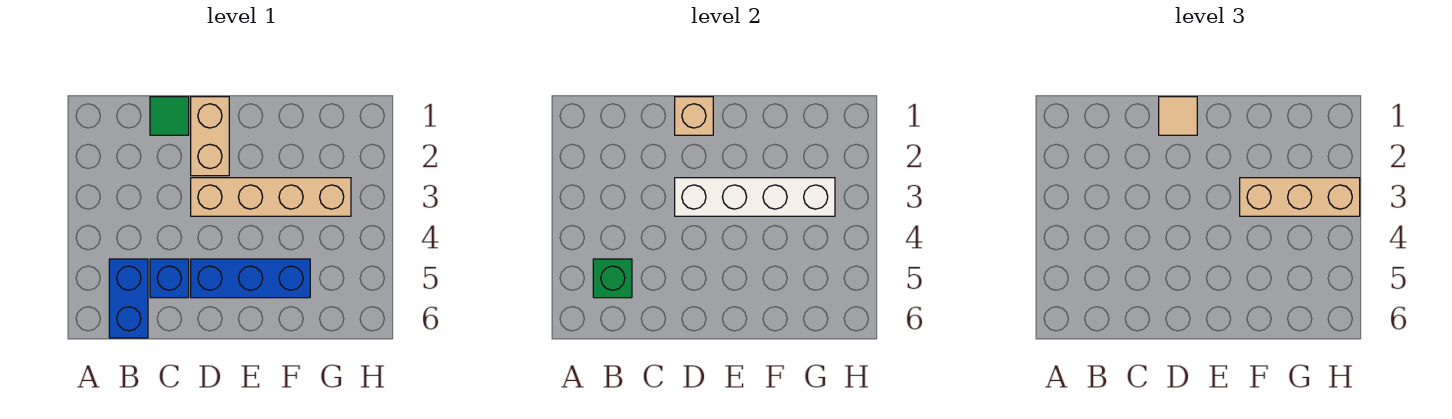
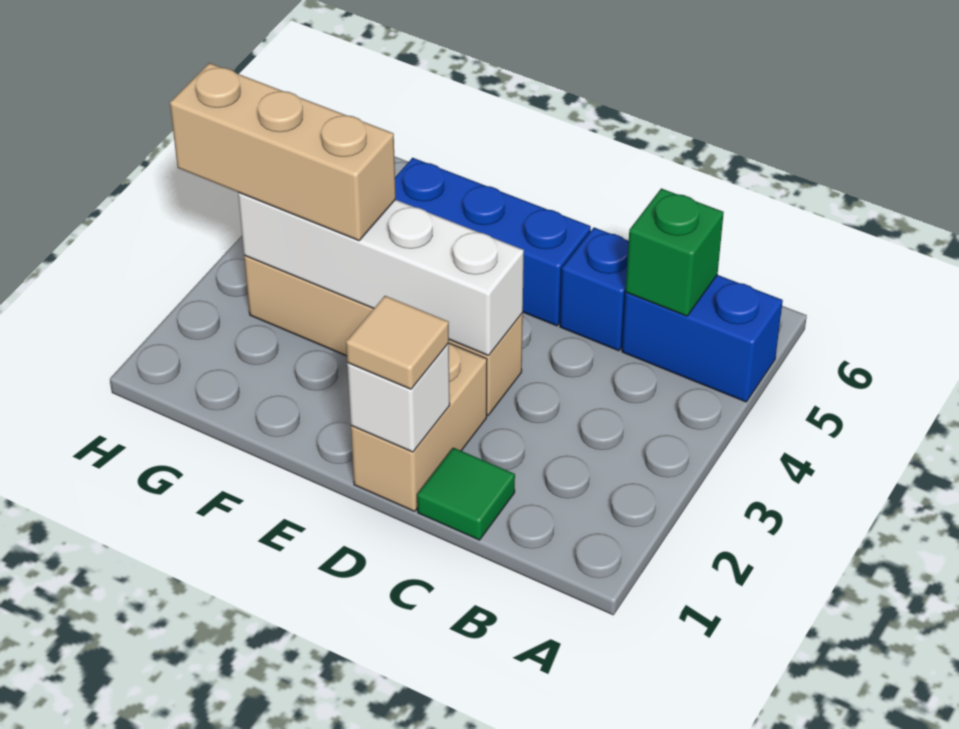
blue 1x2 brick [109,259,148,338] -> blue 1x2 brick turned to [622,275,783,402]
tan 1x1 brick [675,97,713,135] -> white 1x1 brick [347,343,450,452]

